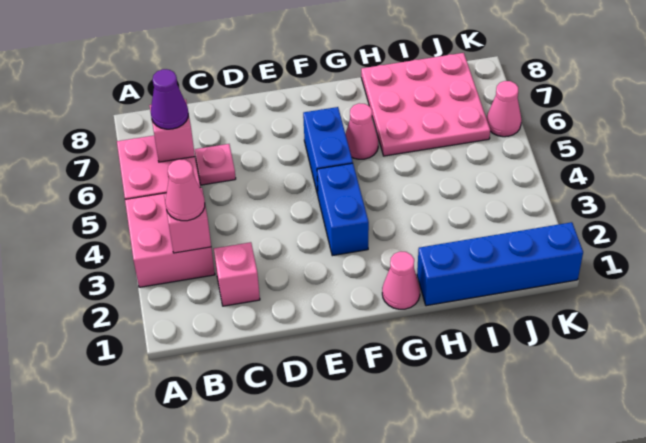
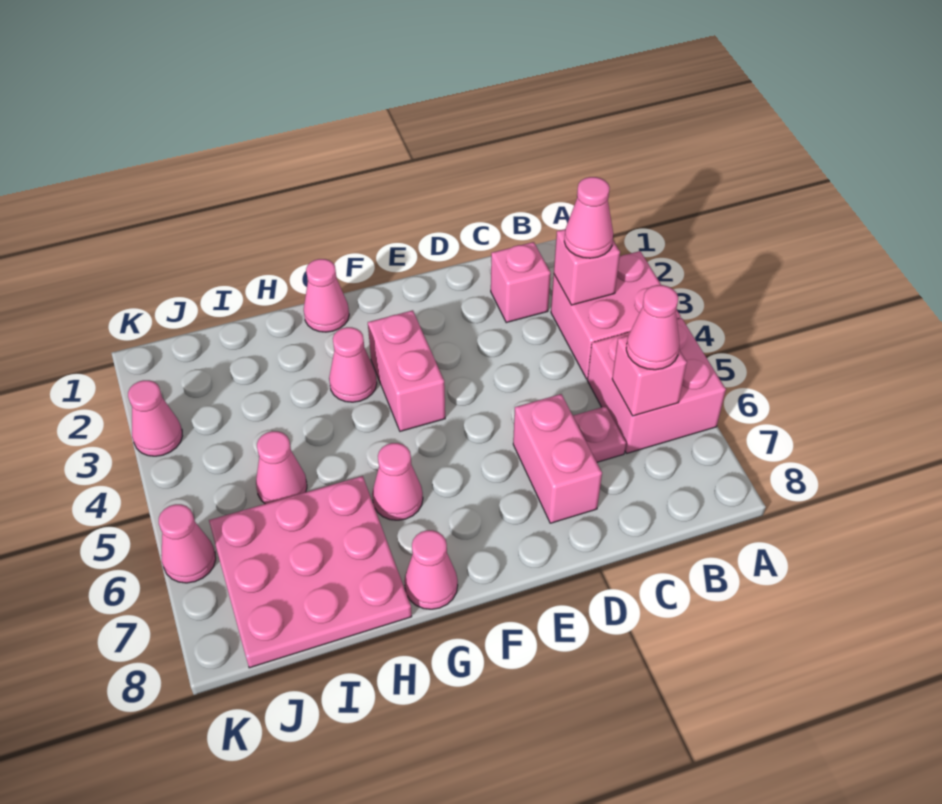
purple 1x1 cone [151,69,188,129] -> pink 1x1 cone [626,285,679,370]
none -> pink 1x2 brick [513,394,602,523]
blue 1x2 brick [317,163,369,256] -> pink 1x2 brick [368,310,445,431]
blue 1x2 brick [303,107,353,195] -> none
none -> pink 1x1 cone [329,327,377,402]
none -> pink 1x1 cone [404,530,458,609]
blue 1x4 brick [417,222,583,306] -> none
none -> pink 1x1 cone [256,431,307,504]
none -> pink 1x1 cone [128,380,182,456]

